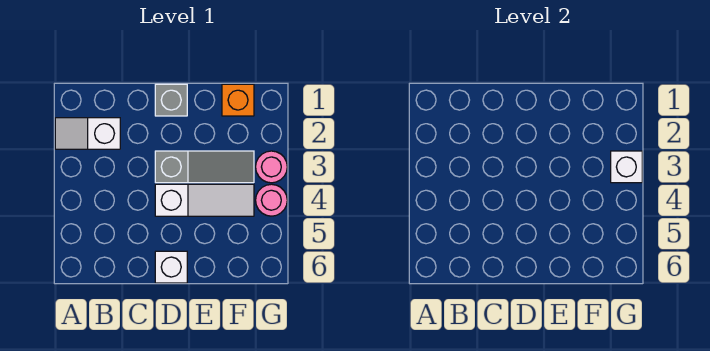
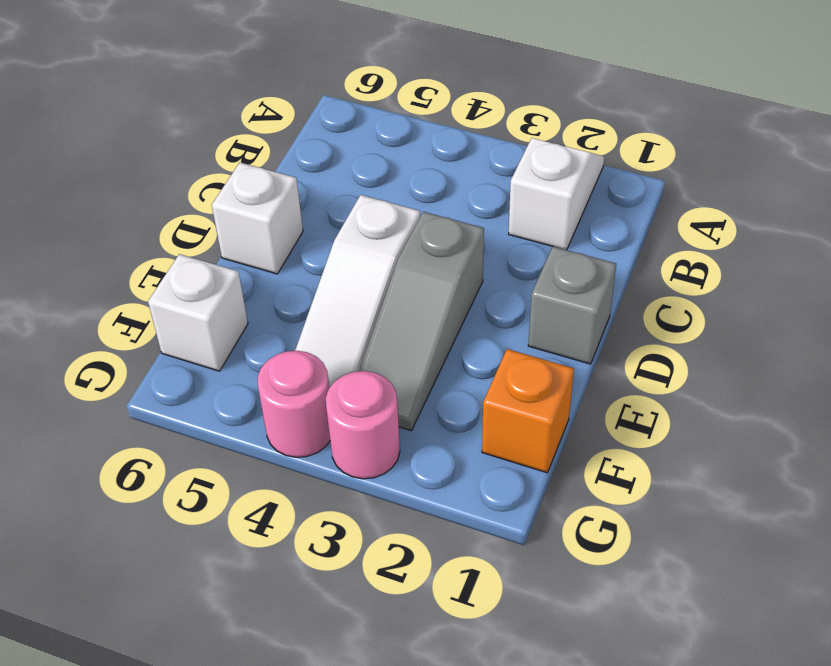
white 1x1 brick [611,151,642,183] -> white 1x1 brick moved to [148,254,248,371]

